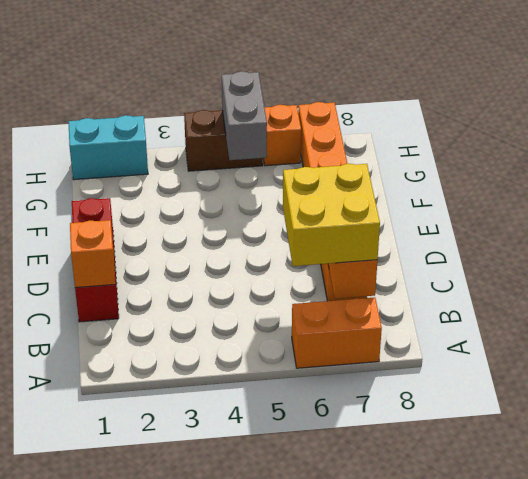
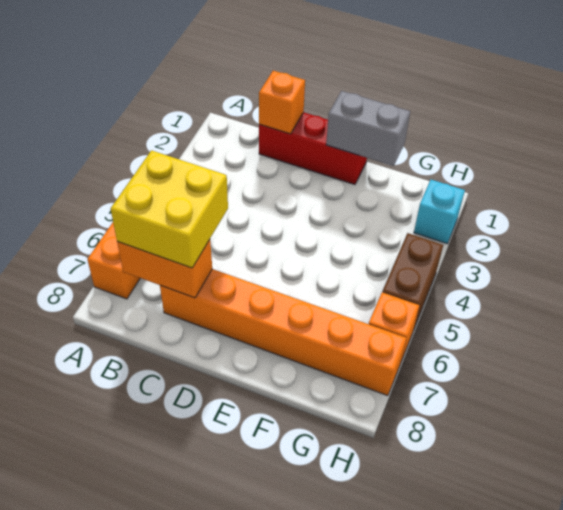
grey 1x2 brick [222,71,267,160] -> grey 1x2 brick moved to [326,91,410,166]
cyan 1x2 brick [68,115,148,180] -> cyan 1x1 brick [414,180,465,244]

